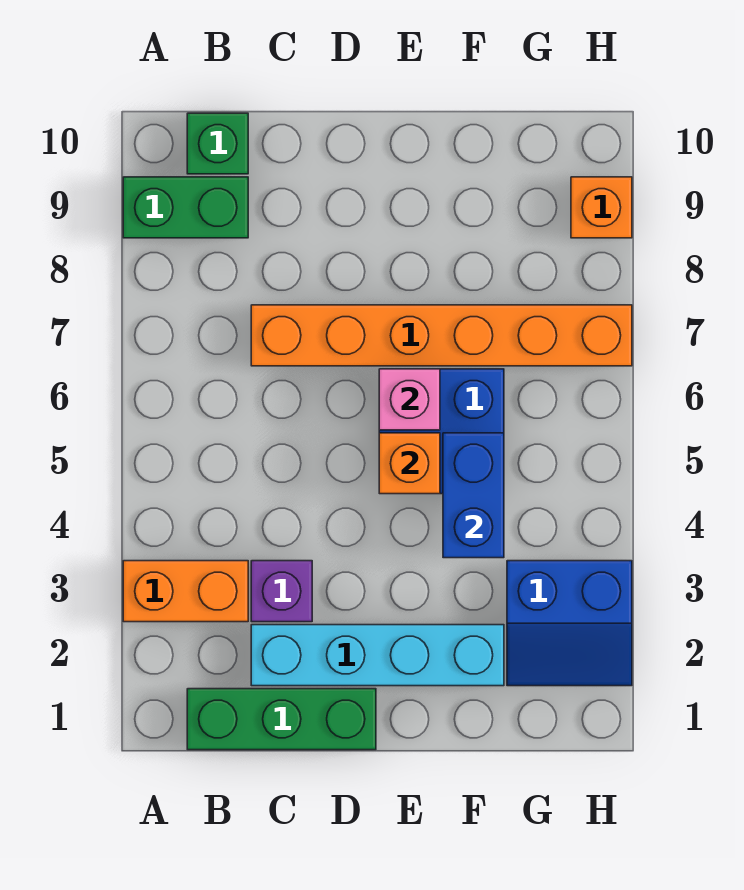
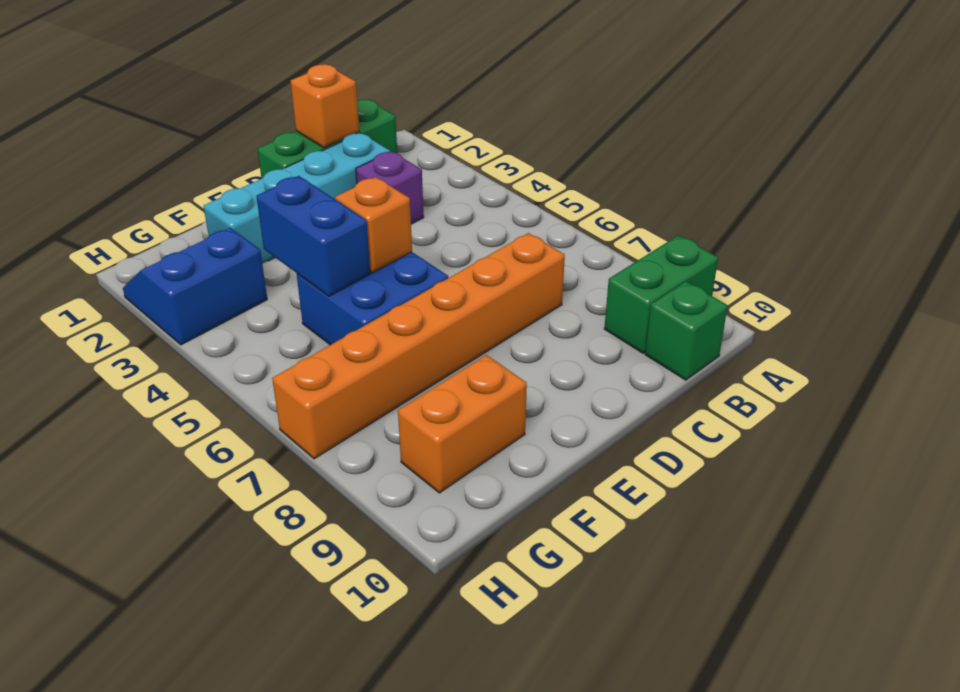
orange 1x2 brick [123,561,248,622] -> orange 1x2 brick moved to [398,355,527,493]
pink 1x1 brick [379,369,440,430] -> none
orange 1x1 brick [571,177,632,238] -> orange 1x1 brick moved to [291,64,359,148]

